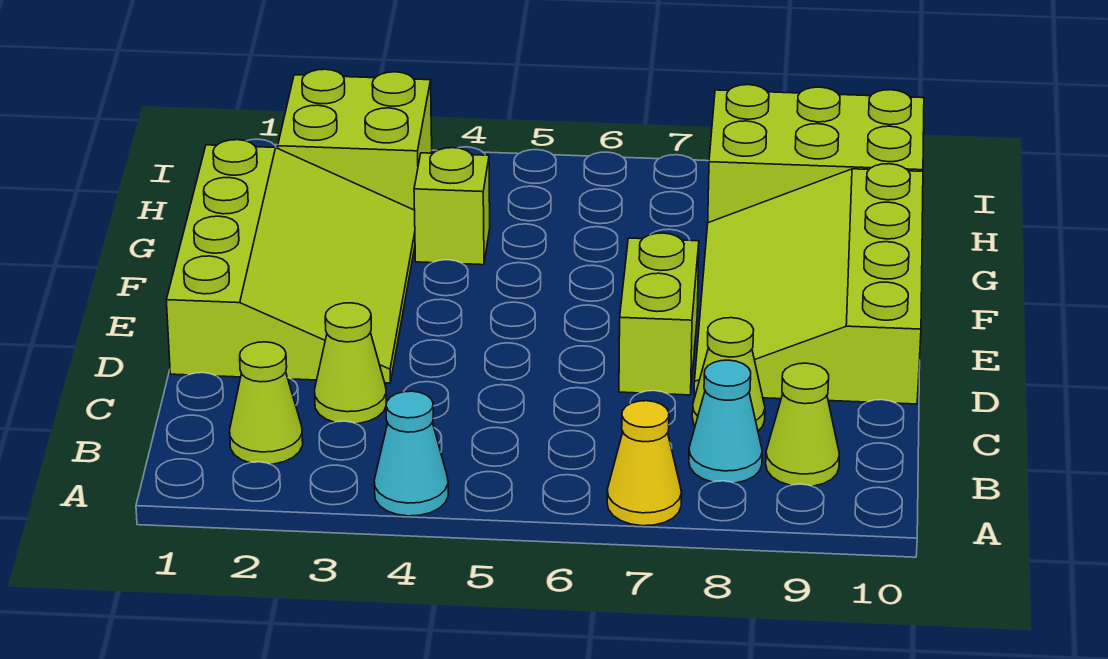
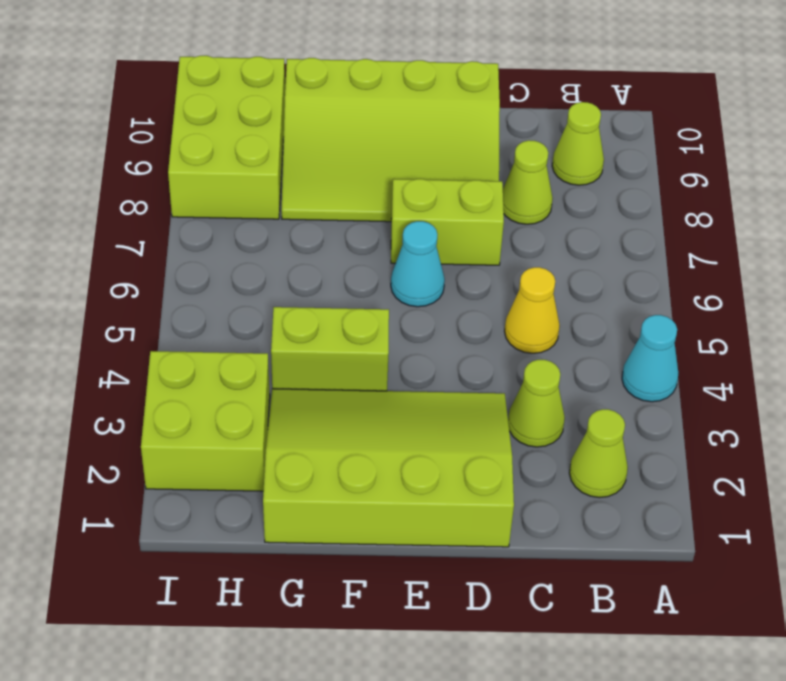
yellow 1x1 cone [607,401,682,526] -> yellow 1x1 cone moved to [505,267,560,353]
cyan 1x1 cone [689,360,762,483] -> cyan 1x1 cone moved to [391,221,445,307]
lime 1x1 brick [414,148,490,265] -> lime 1x2 brick [271,307,389,391]

